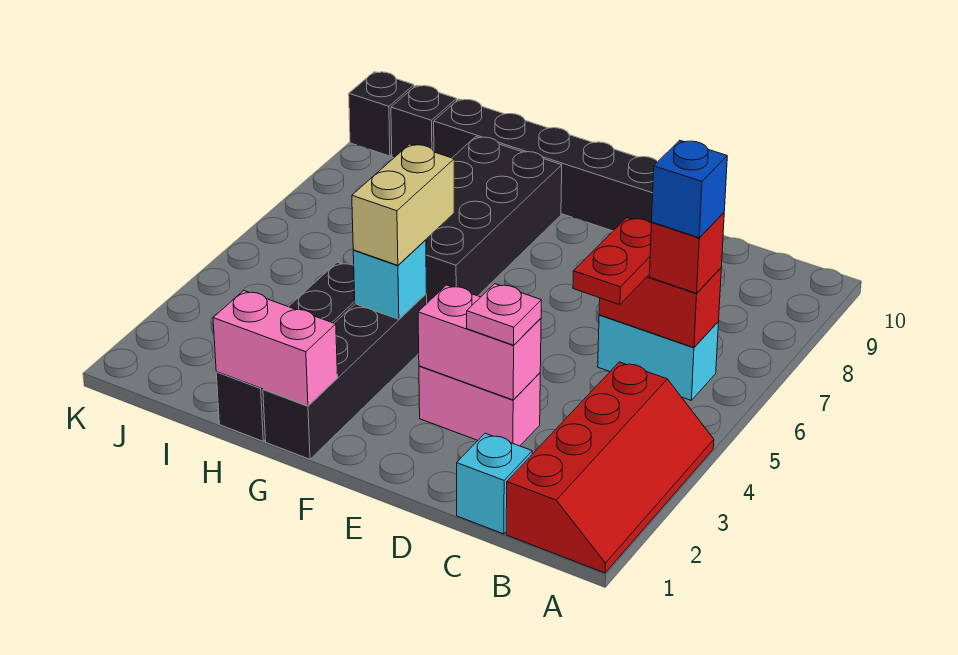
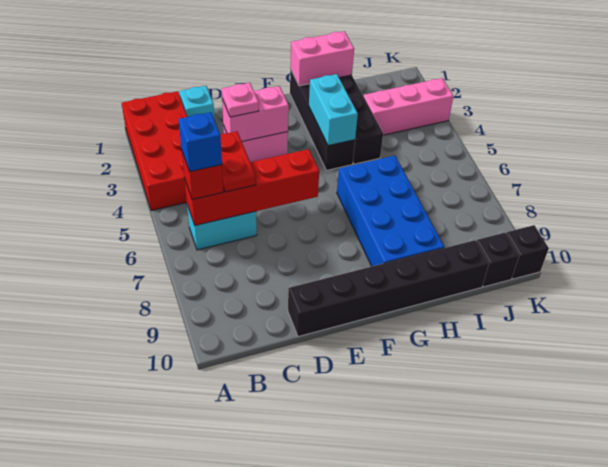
red 2x4 slope [506,362,714,573] -> red 2x4 brick [122,91,187,211]
red 1x2 brick [599,268,721,348] -> red 1x4 brick [184,149,319,225]
cyan 1x1 brick [353,240,426,319] -> cyan 1x2 brick [309,74,358,146]
tan 1x2 brick [352,144,454,265] -> none
black 2x4 brick [426,137,562,303] -> blue 2x4 brick [337,156,444,266]
none -> pink 1x3 brick [364,78,453,135]

